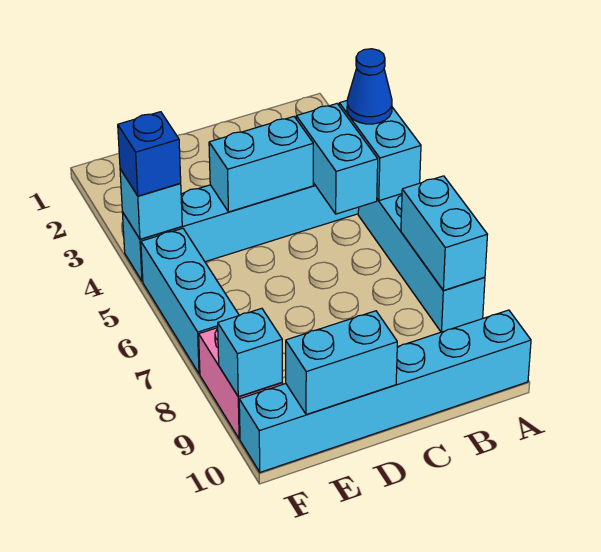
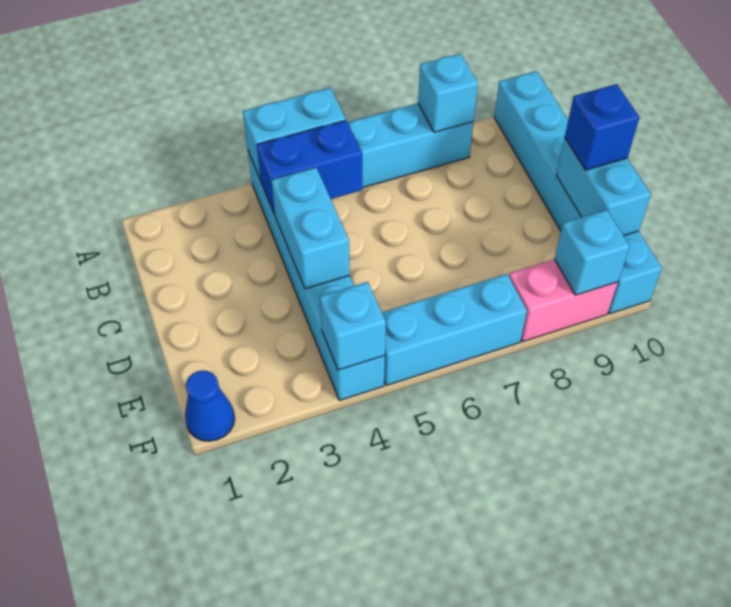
blue 1x1 cone [347,49,392,124] -> blue 1x1 cone moved to [185,370,235,441]
cyan 1x2 brick [401,176,487,290] -> cyan 1x1 brick [418,54,478,132]
cyan 1x2 brick [296,104,378,214] -> blue 1x2 brick [257,121,362,215]
blue 1x1 brick [118,112,181,196] -> blue 1x1 brick moved to [565,84,639,170]

